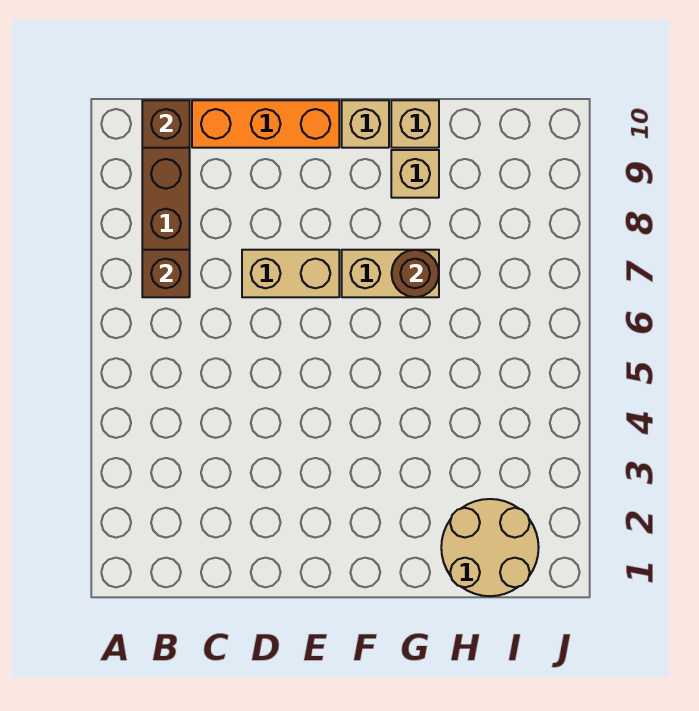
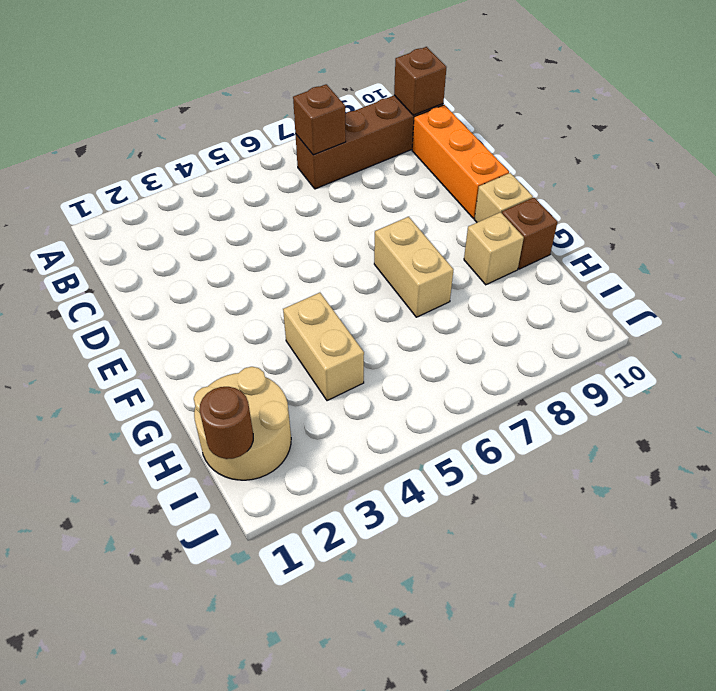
tan 1x2 brick [242,250,339,297] -> tan 1x2 brick moved to [283,293,364,401]
brown 1x1 round brick [392,250,439,297] -> brown 1x1 round brick moved to [200,387,253,459]
tan 1x1 brick [391,100,439,148] -> brown 1x1 brick [502,198,558,269]

